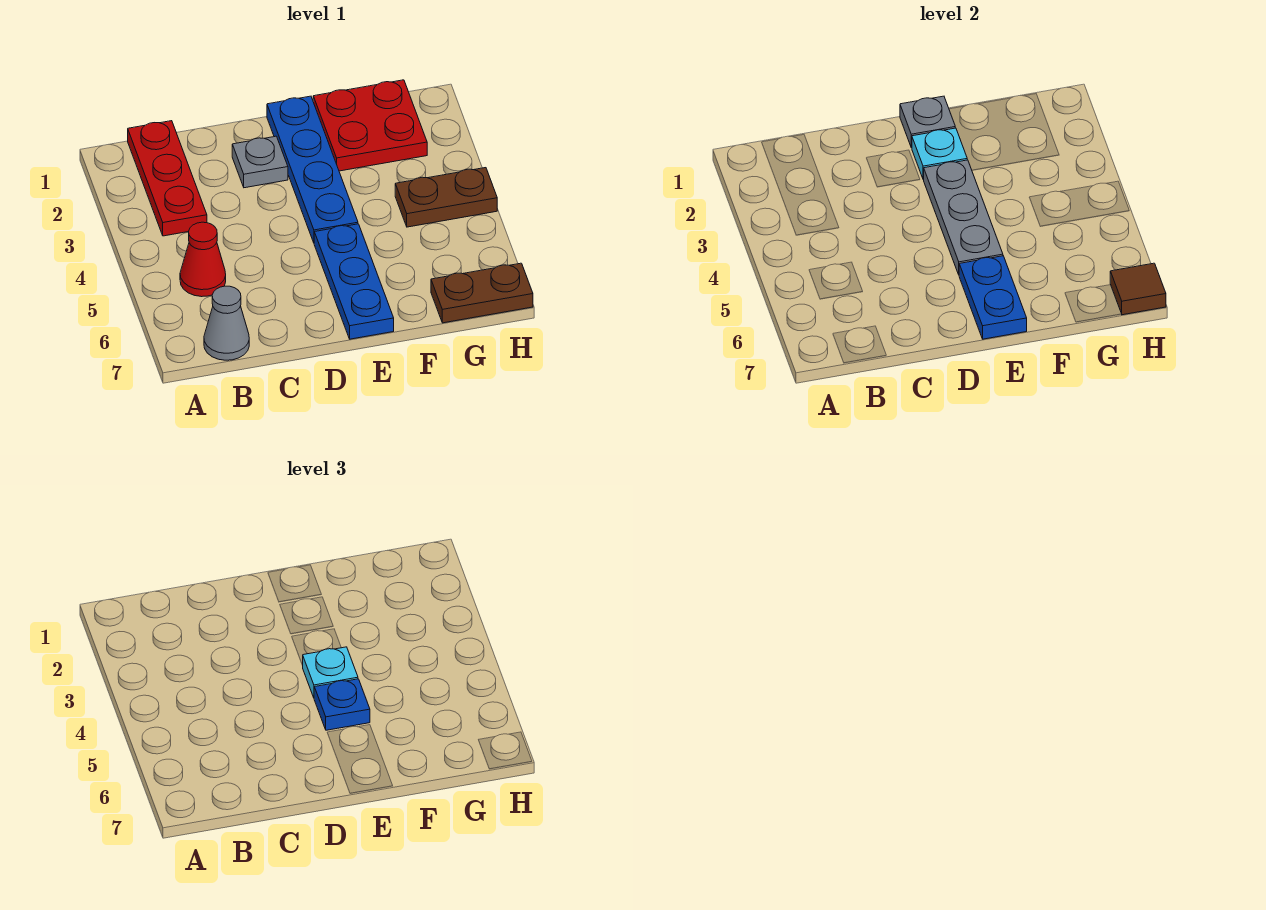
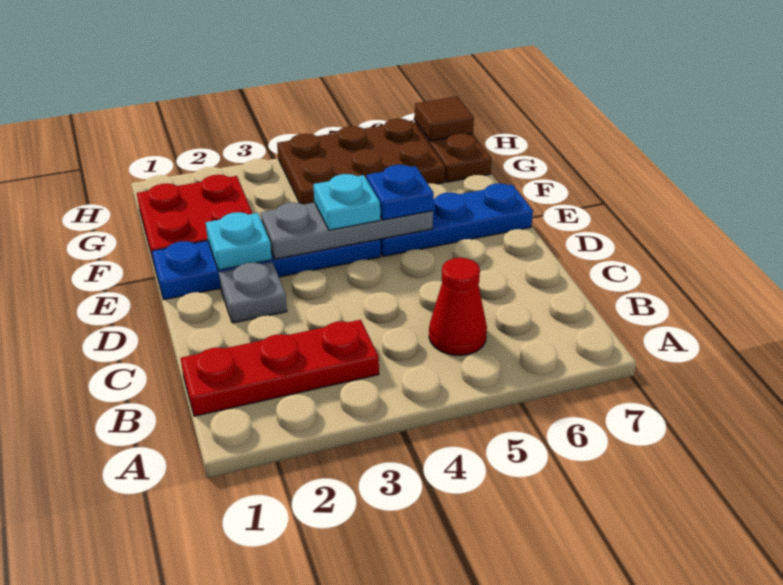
grey 1x1 cone [204,286,249,360] -> none
grey 1x1 plate [900,96,955,148] -> none
blue 1x2 plate [959,256,1027,339] -> none
brown 1x2 plate [395,168,497,227] -> brown 2x3 plate [277,119,445,204]

